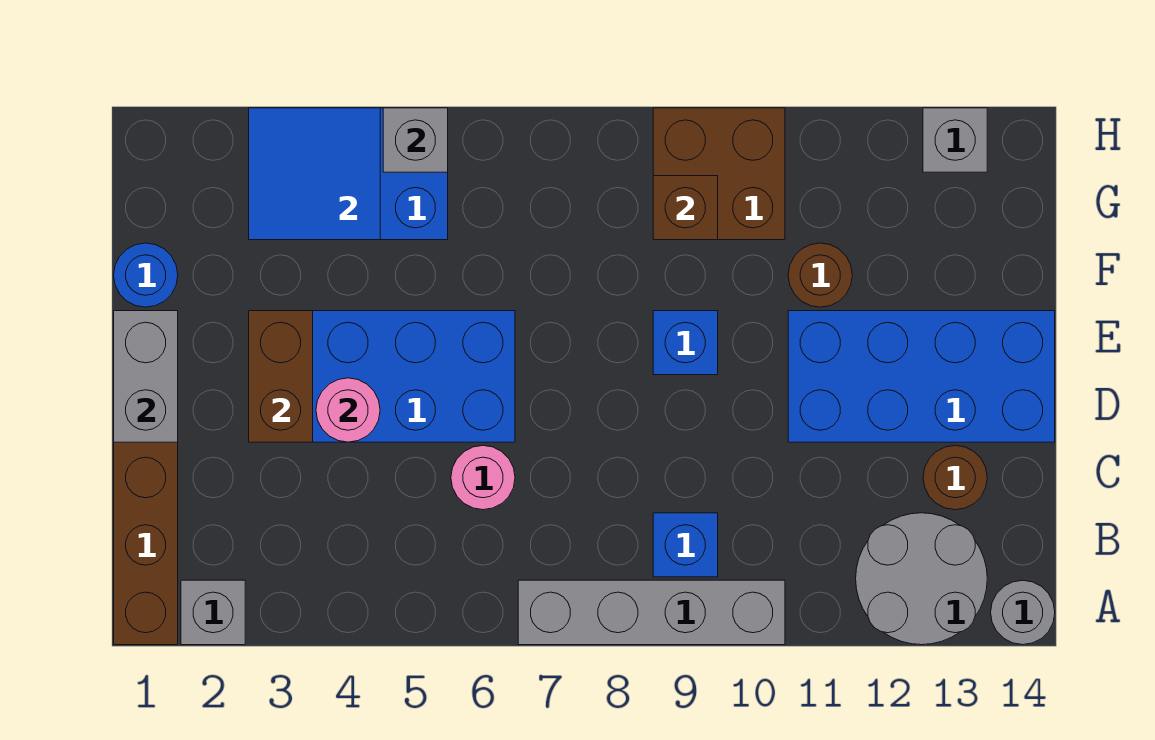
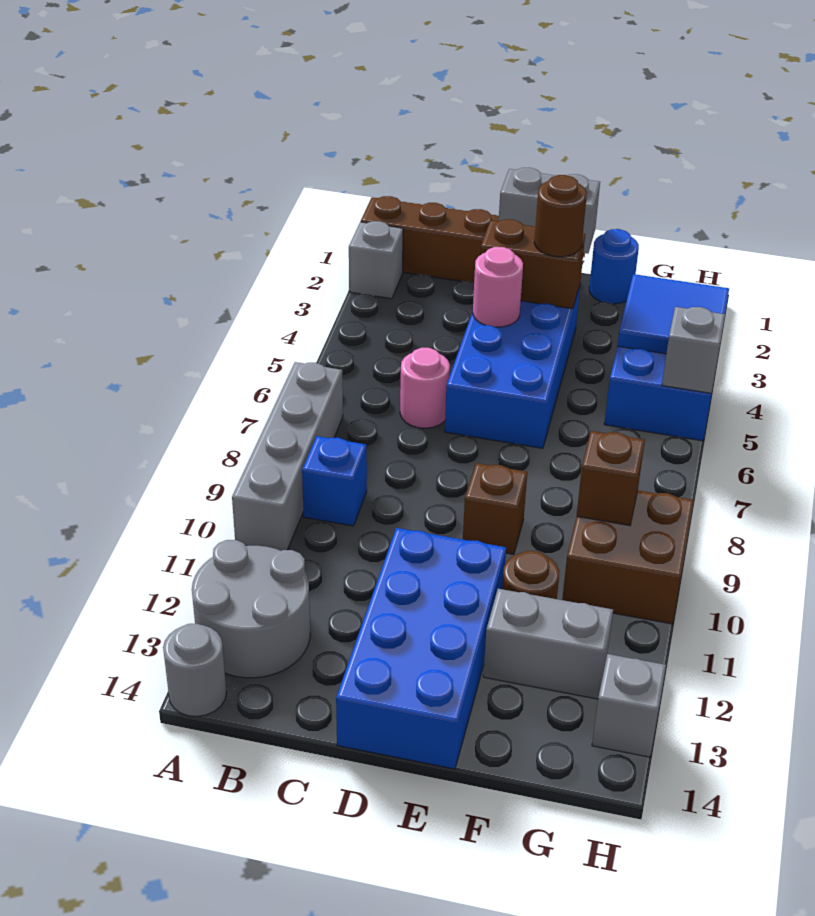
brown 1x1 round brick [923,445,987,510] -> brown 1x1 round brick moved to [534,175,587,257]
blue 1x1 brick [653,311,718,375] -> brown 1x1 brick [463,463,527,554]
none -> grey 1x2 brick [483,589,613,699]

